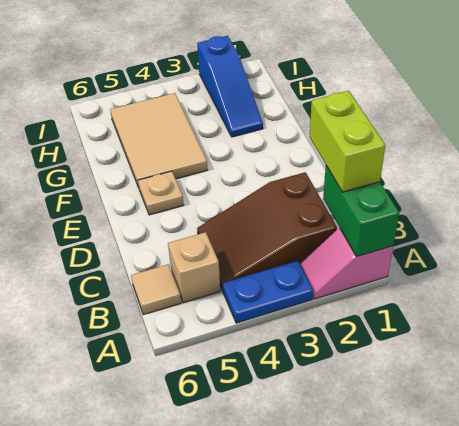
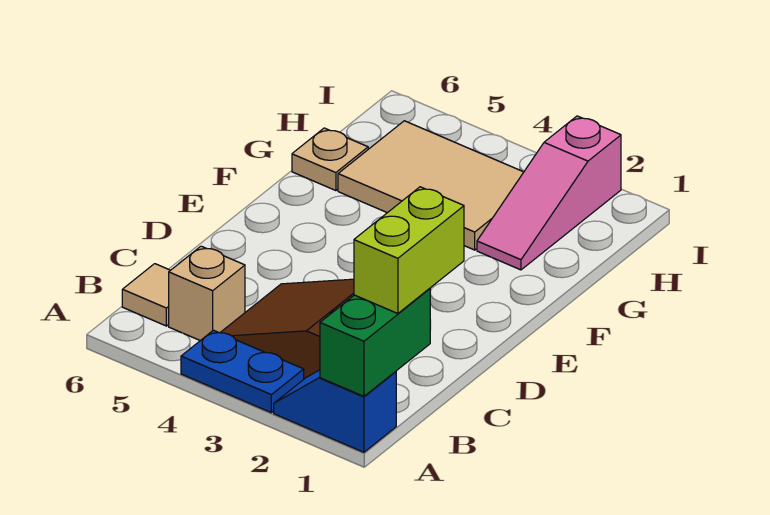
pink 1x2 slope [300,228,393,299] -> blue 1x2 slope [274,370,396,452]
tan 1x1 plate [138,171,184,215] -> tan 1x1 plate moved to [292,128,368,191]
tan 2x3 tile [110,93,208,187] -> tan 2x3 tile turned to [338,121,524,250]
blue 1x3 slope [197,36,263,137] -> pink 1x3 slope [477,116,621,270]

